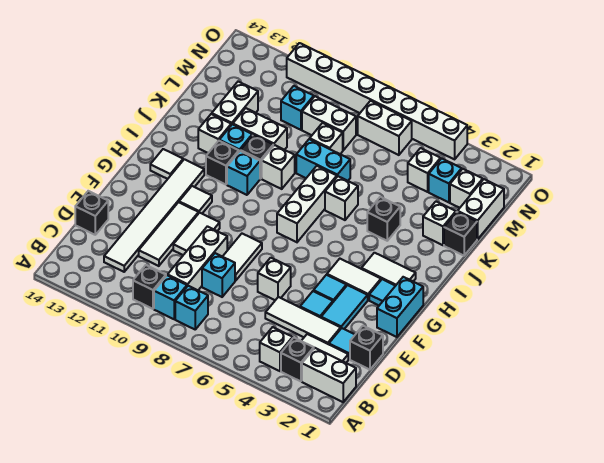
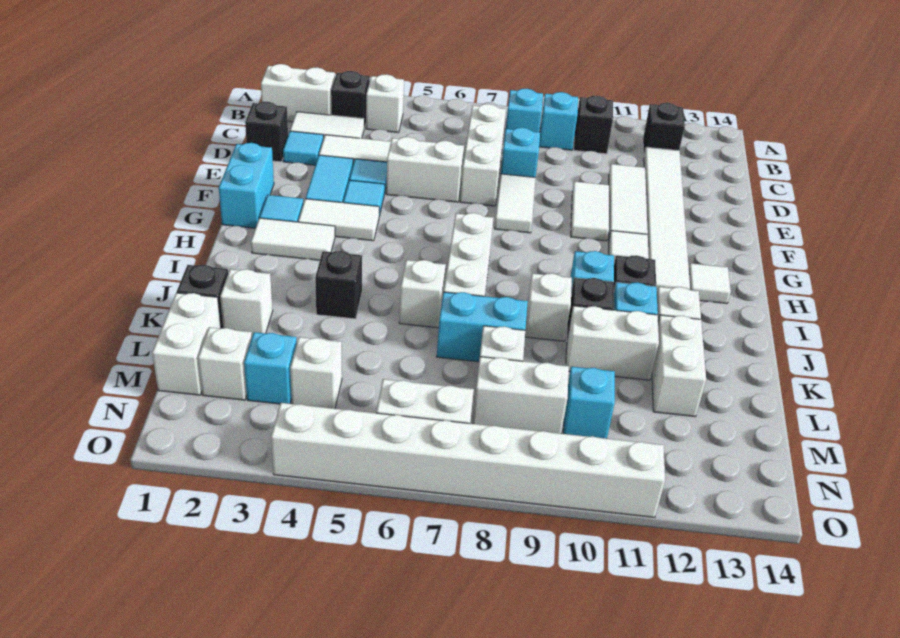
white 1x3 brick [168,226,227,290] -> white 1x3 brick moved to [460,104,506,206]
black 1x1 brick [75,191,108,235] -> black 1x1 brick moved to [643,103,685,154]
white 1x1 brick [258,258,291,300] -> white 1x2 brick [386,137,464,202]

